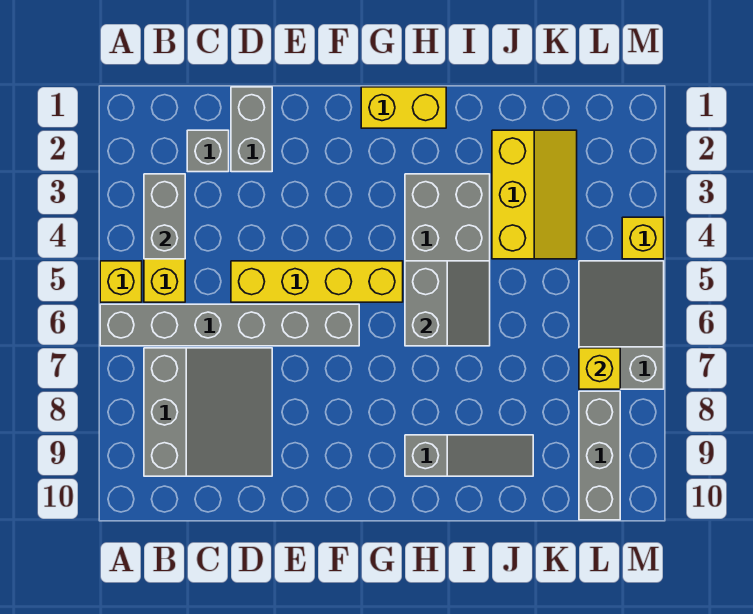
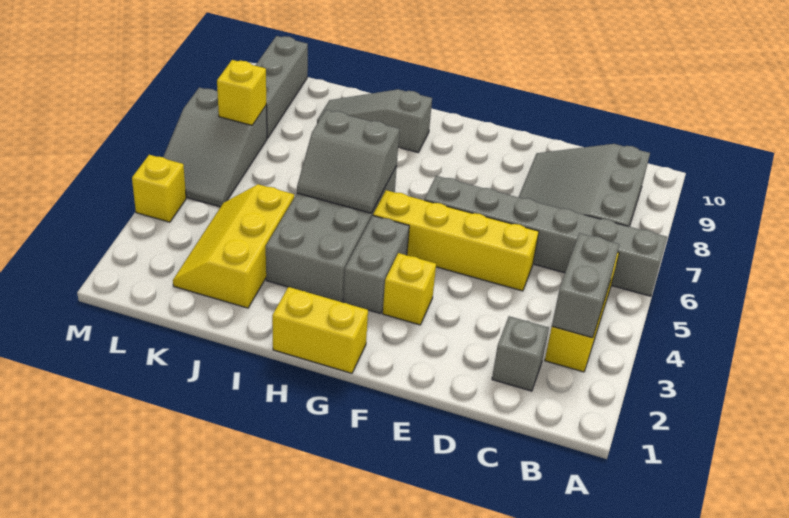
yellow 1x1 brick [100,261,142,302] -> yellow 1x1 brick moved to [383,253,436,325]
grey 1x2 brick [231,87,272,172] -> grey 1x2 brick moved to [343,216,409,314]
grey 2x2 slope [405,261,490,346] -> grey 2x2 slope turned to [297,110,399,213]

